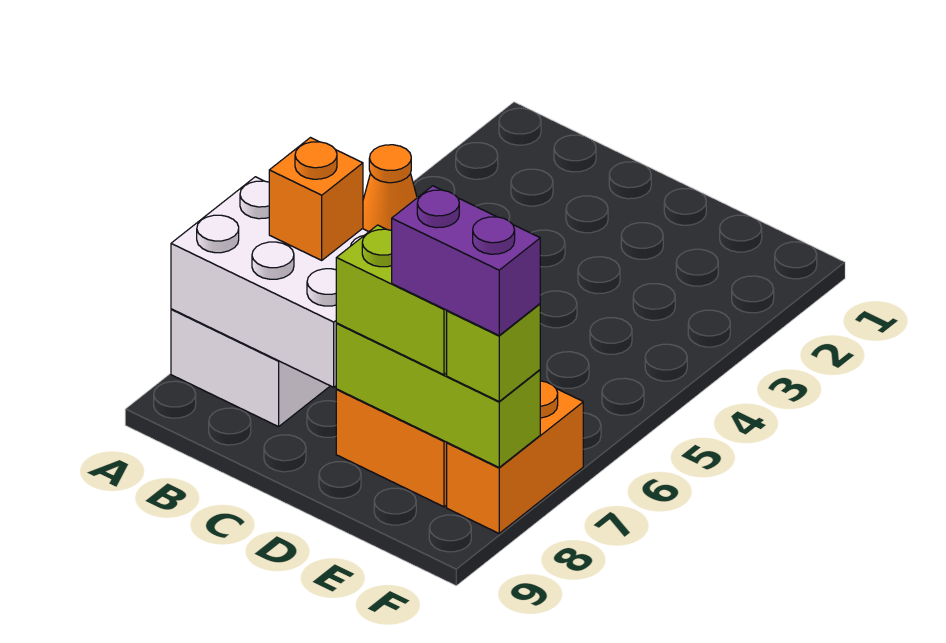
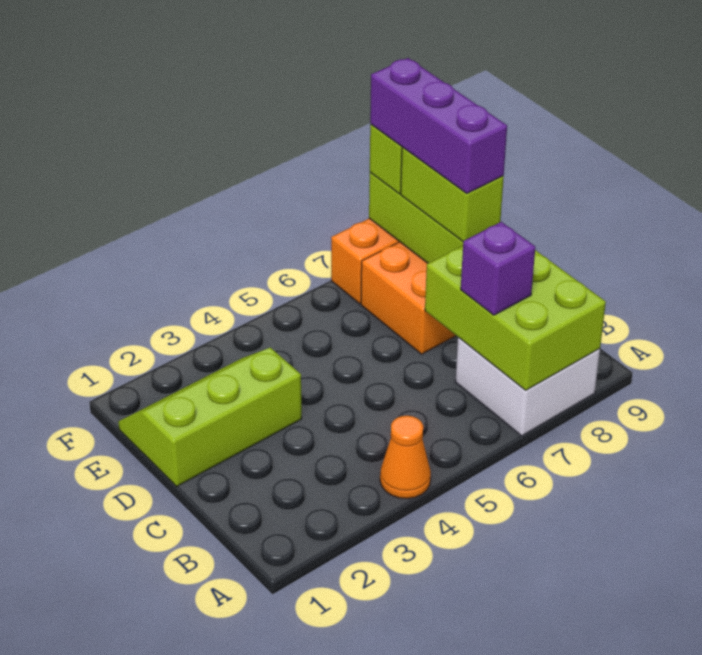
white 2x3 brick [171,177,368,387] -> lime 2x3 brick [425,246,606,390]
orange 1x1 brick [269,138,363,260] -> purple 1x1 brick [461,222,535,315]
none -> lime 2x3 slope [118,348,302,486]
purple 1x2 brick [392,186,540,335] -> purple 1x3 brick [370,58,507,194]

